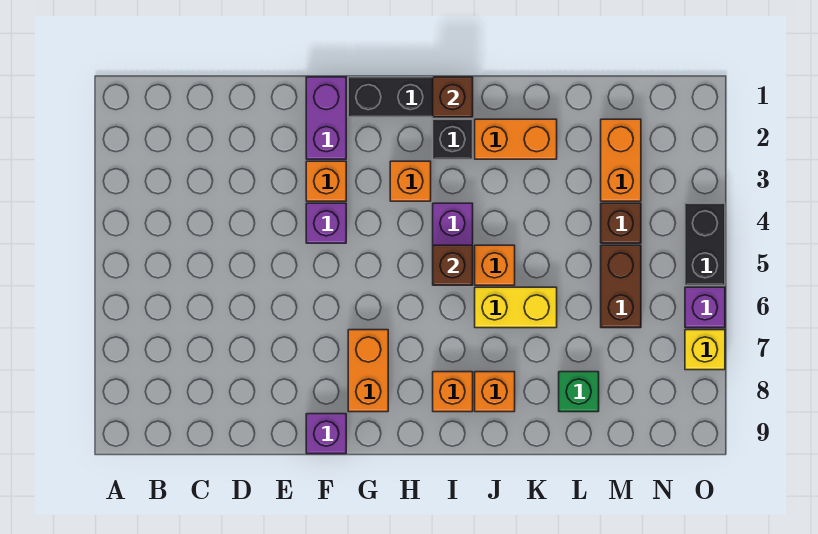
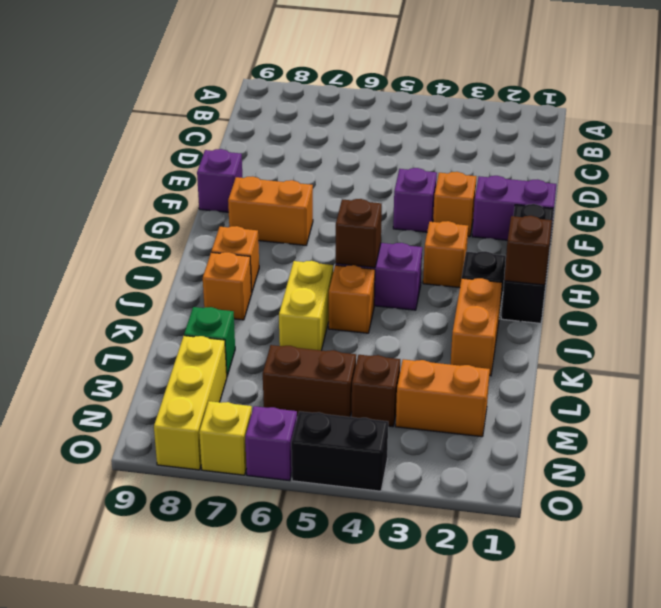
none -> yellow 1x3 brick [154,336,227,470]

